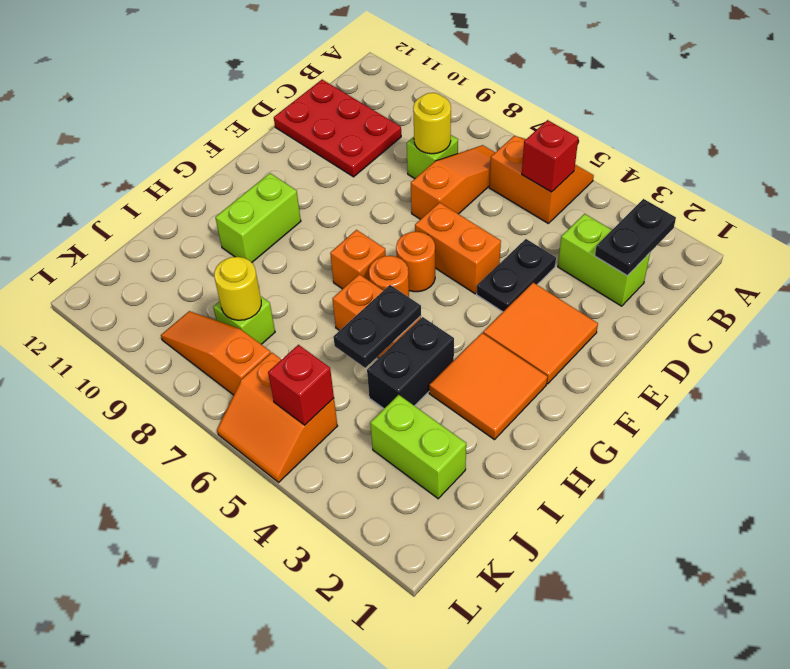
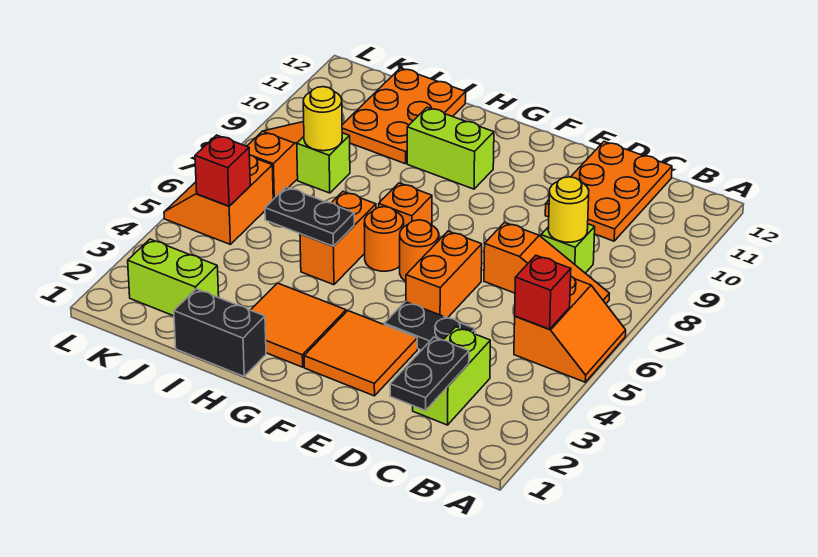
black 1x2 plate [595,199,676,276] -> black 1x2 plate turned to [390,337,469,410]
red 2x3 plate [274,80,401,177] -> orange 2x3 plate [545,142,672,241]
black 1x2 brick [367,317,454,409] -> black 1x2 brick moved to [174,289,266,376]
none -> orange 2x3 plate [342,68,466,164]
lime 1x2 brick [370,395,466,499] -> lime 1x2 brick turned to [128,239,219,316]

